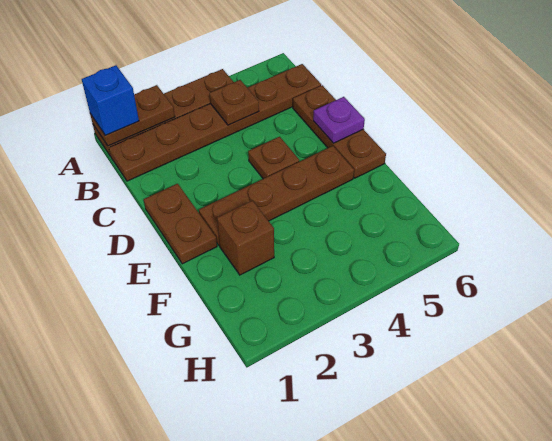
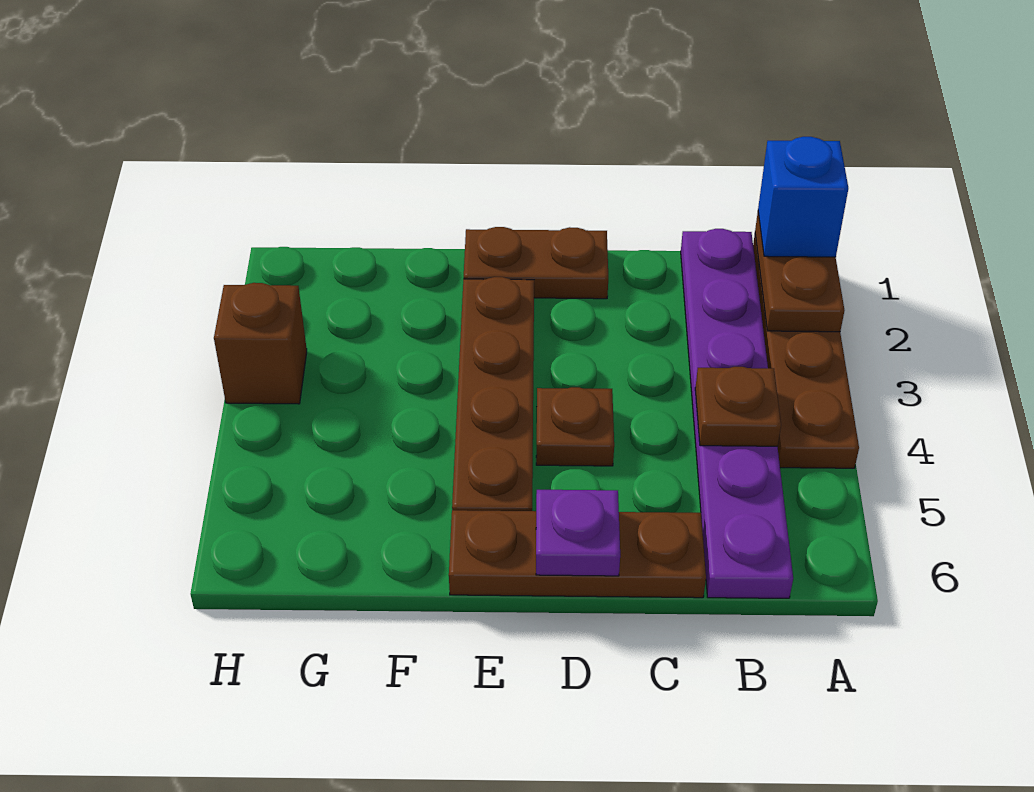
brown 1x6 plate [109,64,321,181] -> purple 1x6 plate [681,229,793,598]
brown 1x1 brick [217,201,274,275] -> brown 1x1 brick moved to [214,283,307,404]

